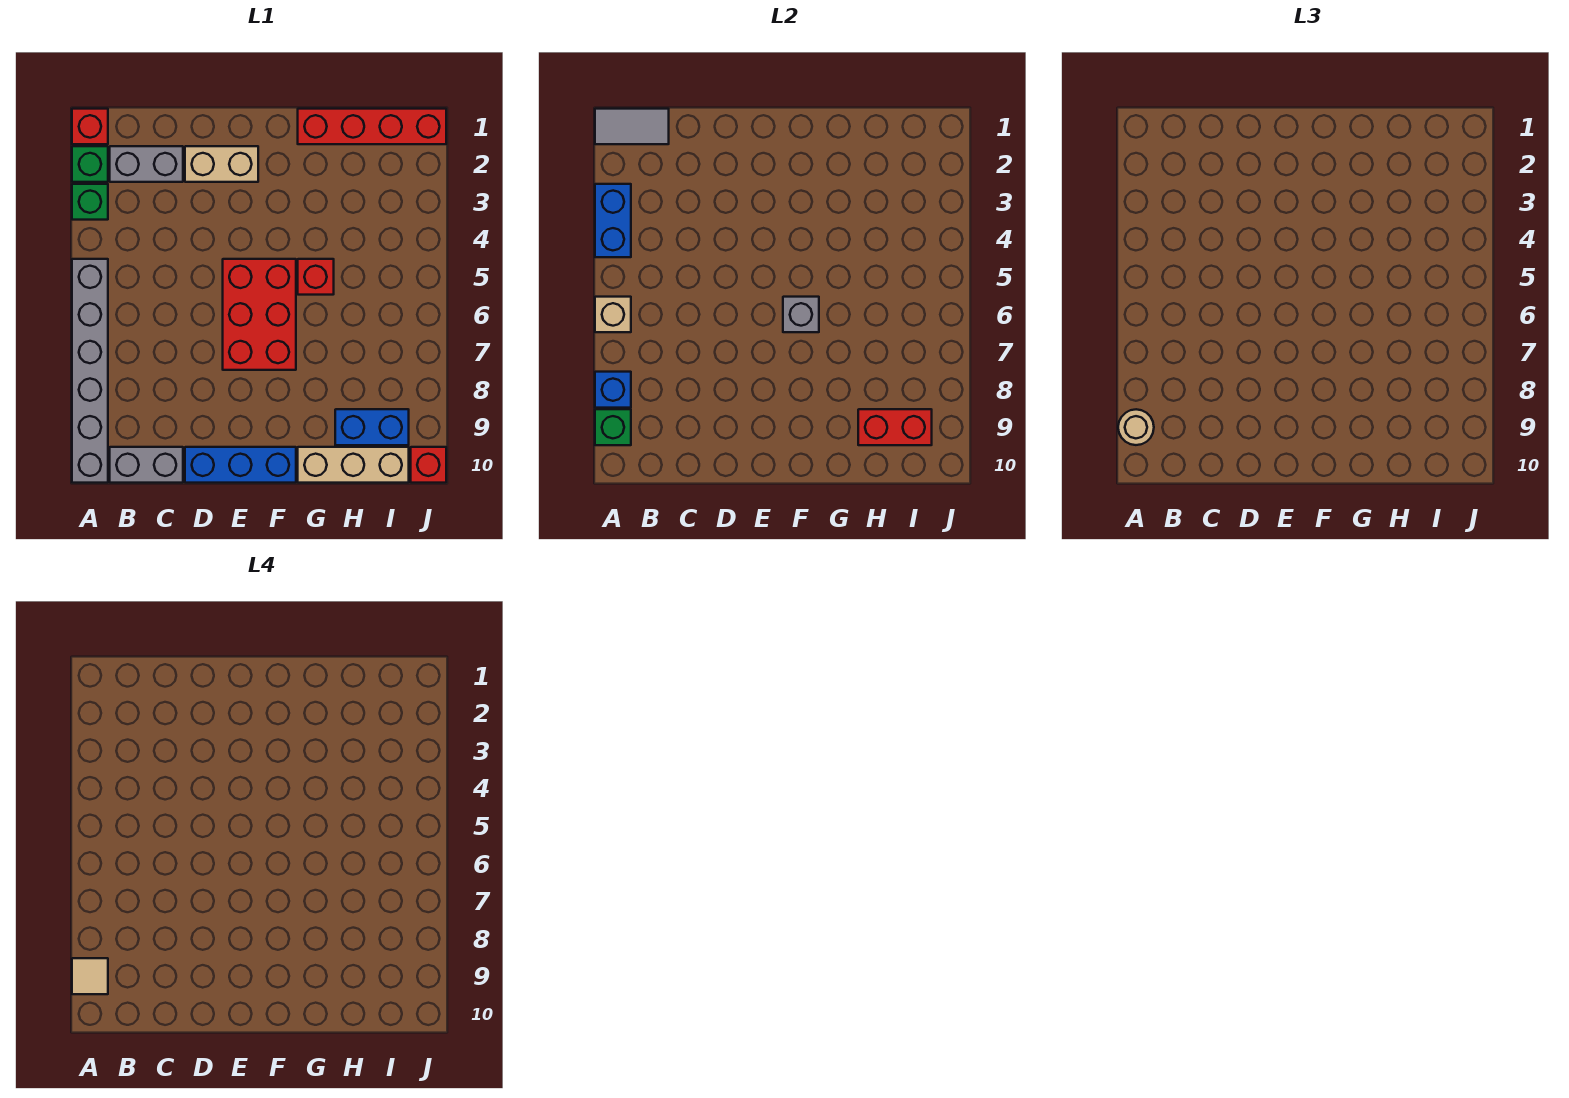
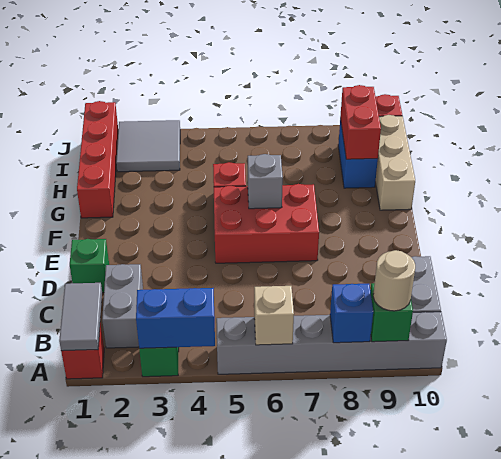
green 1x1 brick [72,146,108,182] -> green 1x1 brick moved to [70,239,109,293]
tan 1x1 tile [72,958,108,994] -> none
tan 1x2 brick [185,146,258,182] -> none
blue 1x3 brick [185,447,296,483] -> none
none -> grey 2x2 tile [116,120,180,172]

